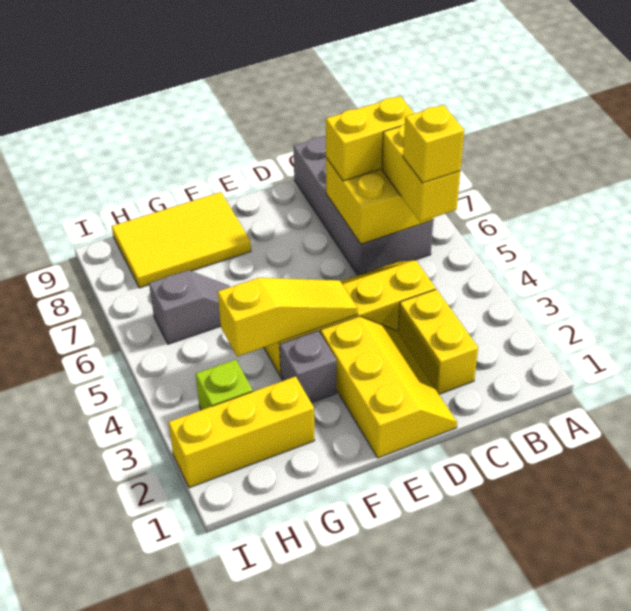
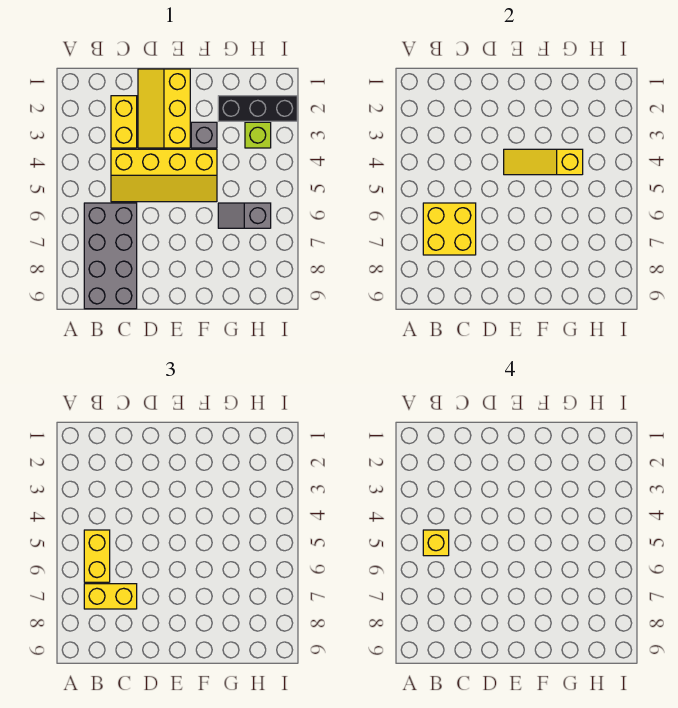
yellow 2x3 tile [112,192,251,288] -> none
yellow 1x3 brick [169,376,315,488] -> black 1x3 brick [218,96,297,121]

